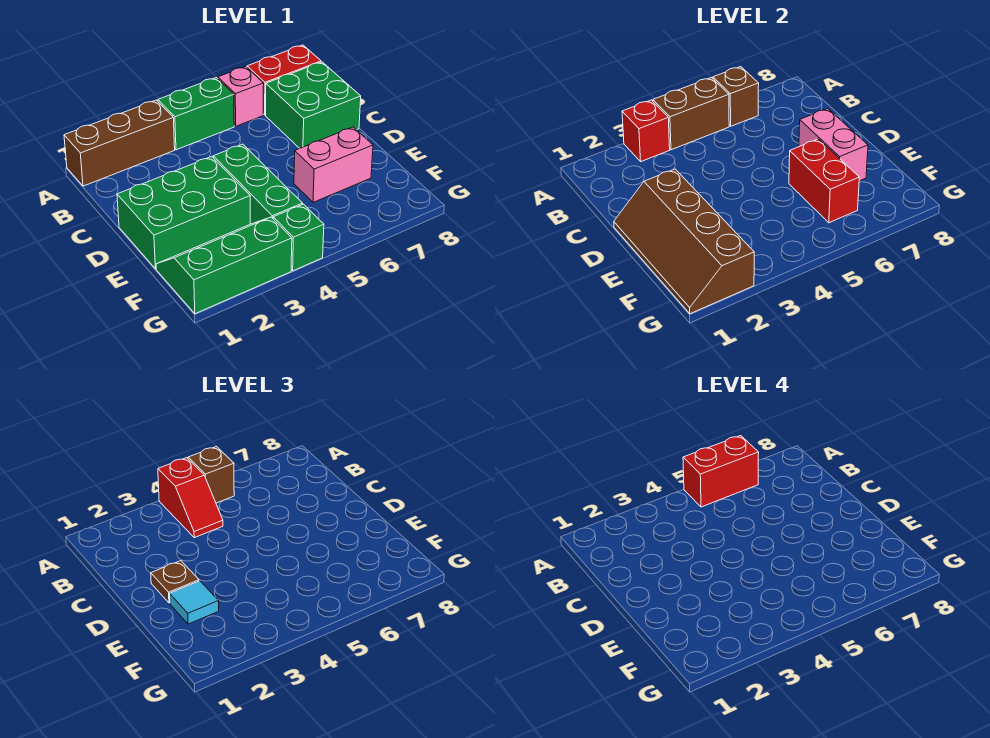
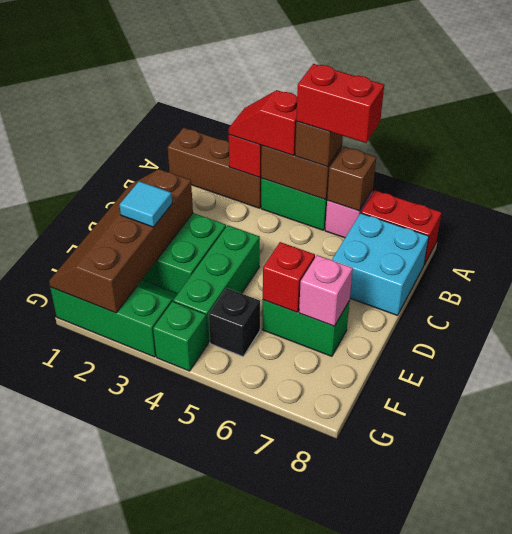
red 1x2 slope [158,458,223,538] -> red 1x2 slope turned to [229,90,297,155]
green 2x2 brick [266,62,361,148] -> cyan 2x2 brick [332,213,429,315]
brown 1x1 plate [151,561,199,603] -> none
pink 1x2 brick [799,108,868,181] -> pink 1x1 brick [299,255,353,326]
pink 1x2 brick [294,127,373,202] -> green 1x2 brick [263,300,350,356]
red 1x2 brick [789,139,859,223] -> red 1x1 brick [263,242,315,312]
none -> black 1x1 brick [209,288,260,357]

